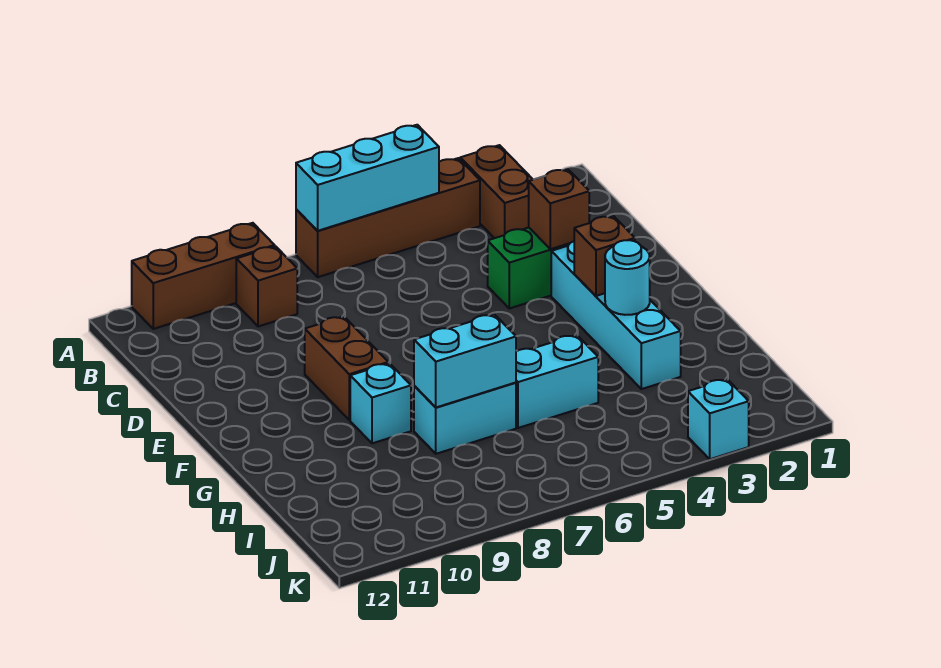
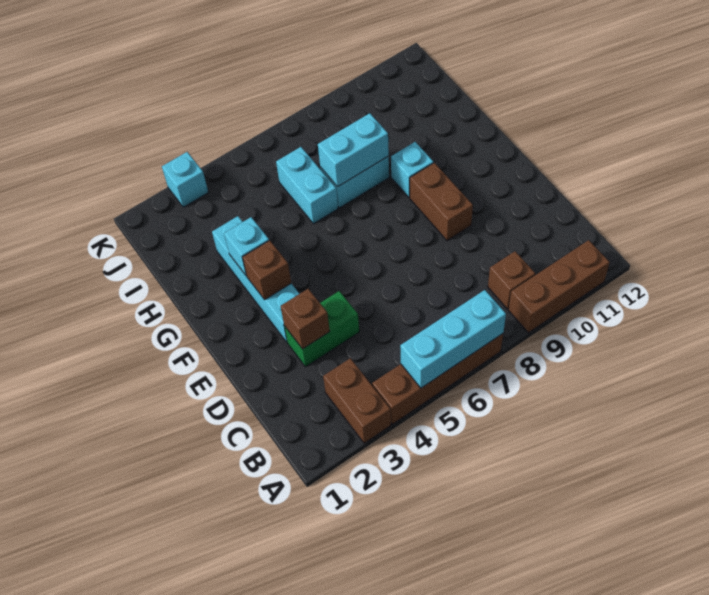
cyan 1x1 round brick [605,240,650,315] -> cyan 1x1 brick [224,217,269,276]
cyan 1x2 brick [516,335,598,428] -> cyan 1x2 brick turned to [276,147,338,224]

